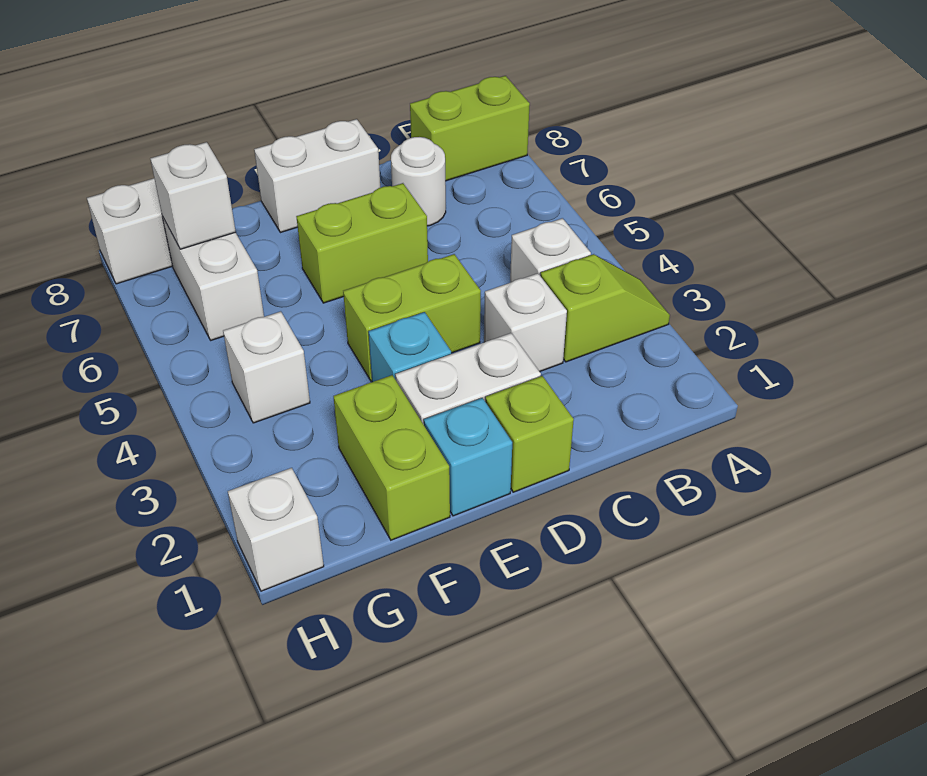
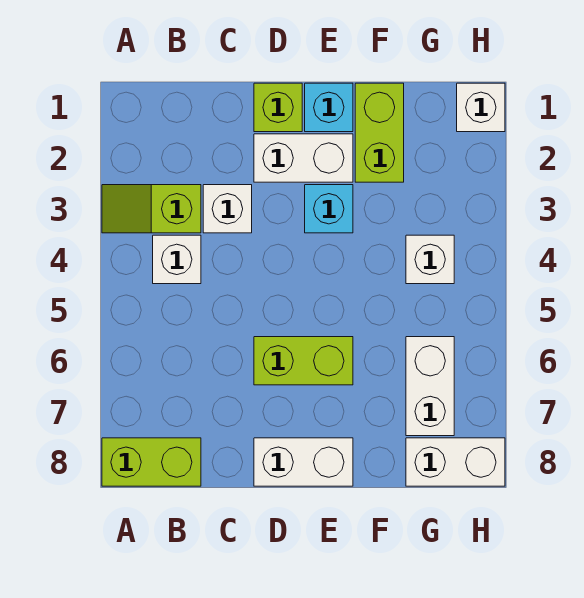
white 1x1 round brick [391,137,446,226] -> none
lime 1x2 brick [343,254,481,381] -> none
white 1x1 brick [150,142,236,249] -> none

